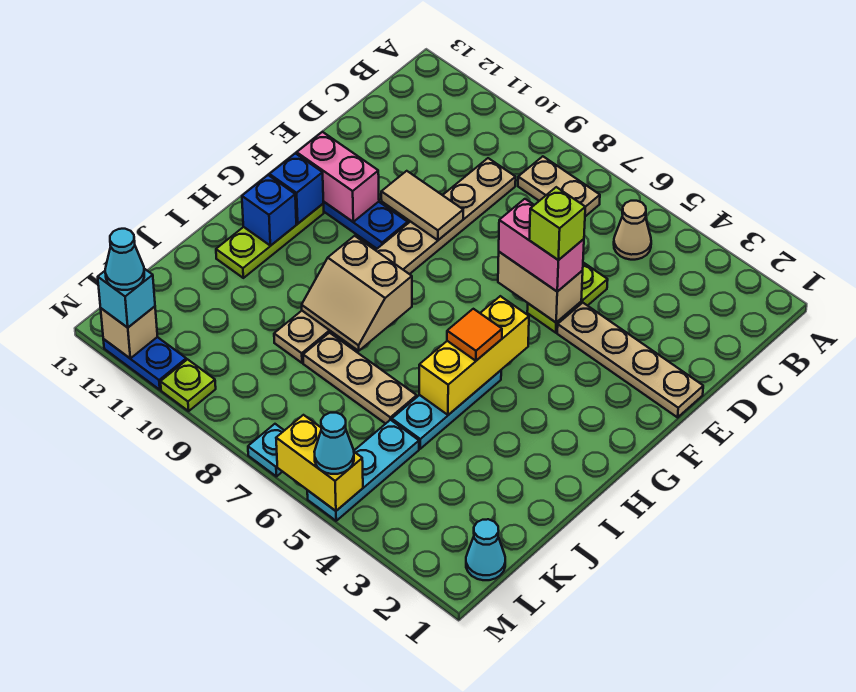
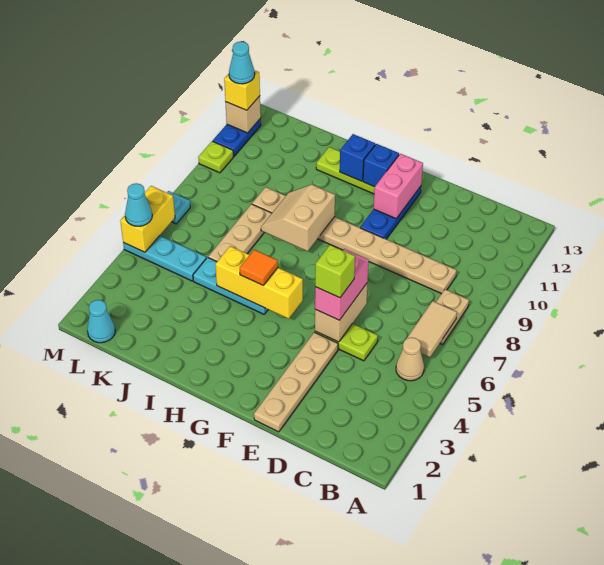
tan 1x2 tile [381,171,463,240] -> tan 1x2 tile moved to [406,301,457,357]
cyan 1x1 brick [98,269,155,328] -> yellow 1x1 brick [224,70,260,110]

